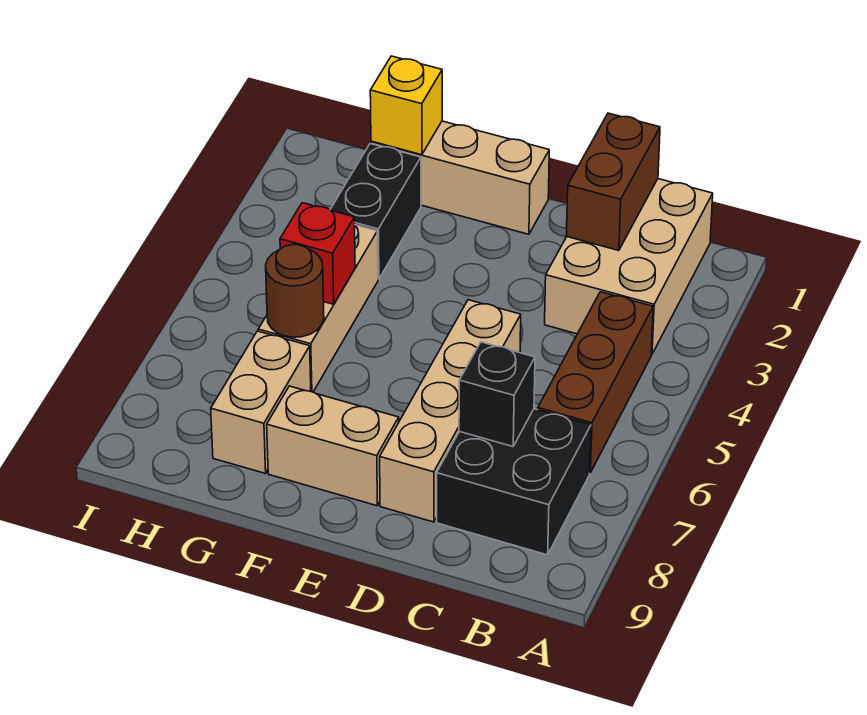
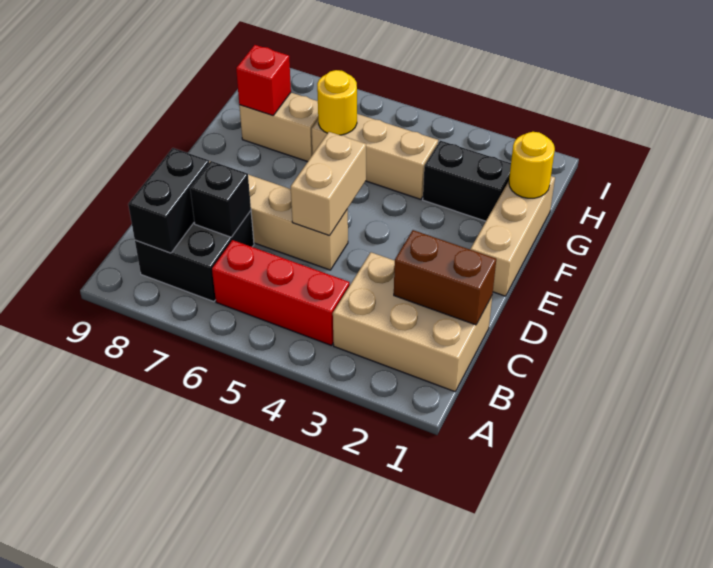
brown 1x3 brick [538,292,653,473] -> red 1x3 brick [212,240,350,346]
none -> black 1x2 brick [128,148,209,253]
tan 1x2 brick [267,386,399,506] -> tan 1x2 brick moved to [291,132,366,236]
yellow 1x1 brick [370,56,442,155] -> yellow 1x1 round brick [509,132,555,198]
red 1x1 brick [280,203,355,304] -> red 1x1 brick moved to [236,45,291,116]
brown 1x1 round brick [266,245,324,337] -> yellow 1x1 round brick [317,70,357,135]

